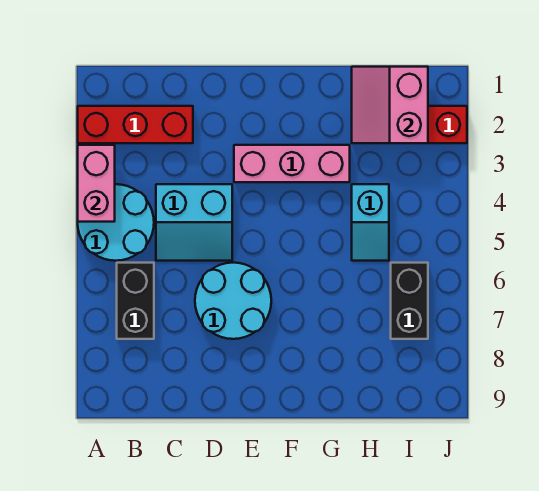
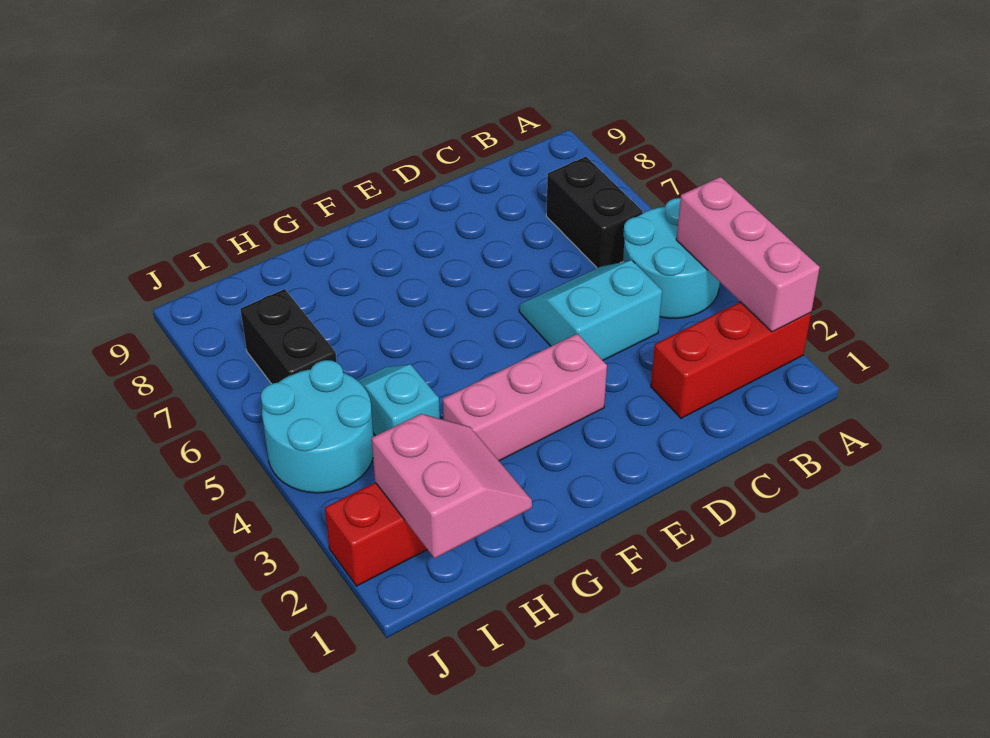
pink 1x2 brick [78,145,115,222] -> pink 1x3 brick [676,177,820,332]
cyan 2x2 round brick [195,263,271,339] -> cyan 2x2 round brick moved to [261,360,373,493]

